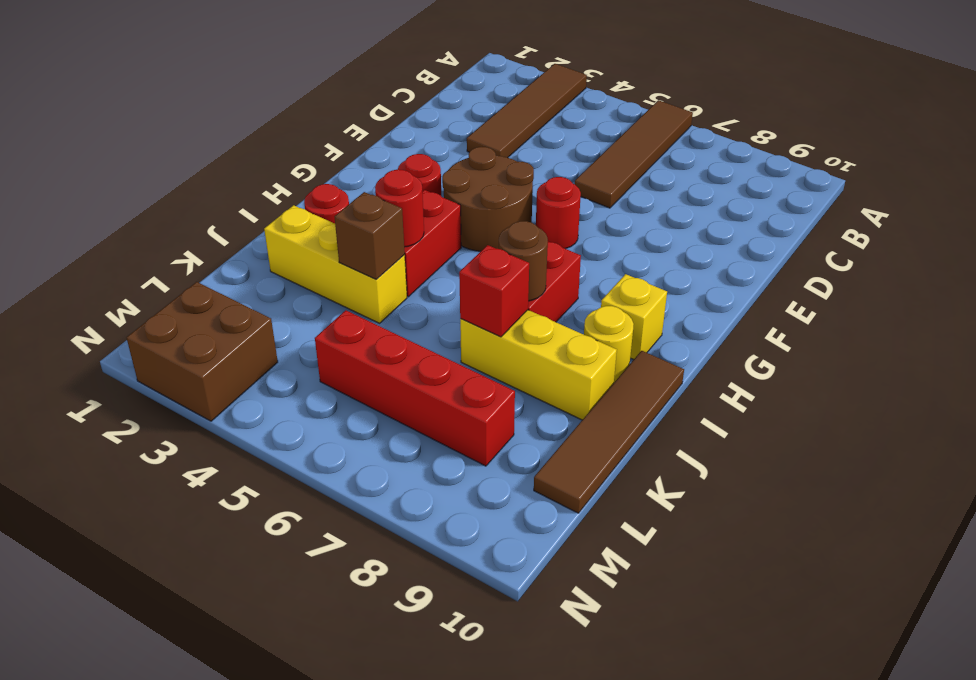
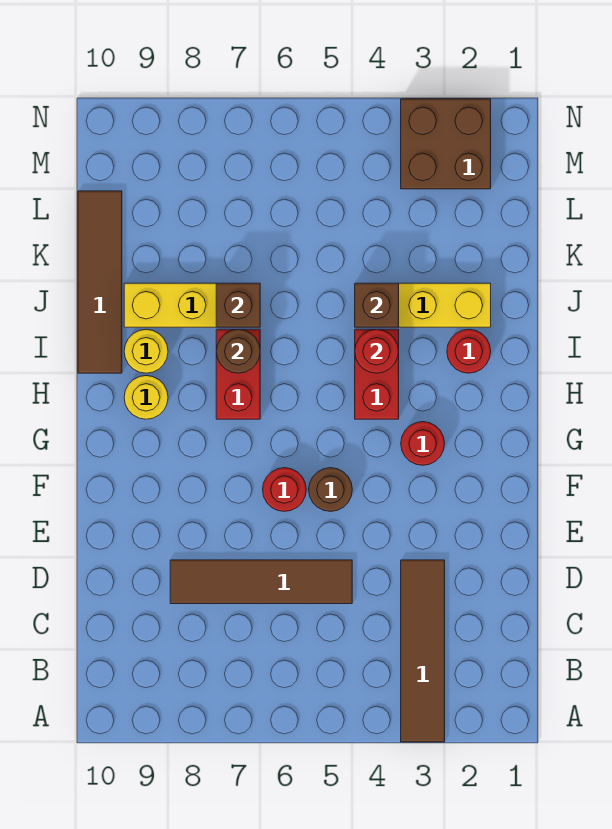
brown 1x4 tile [575,100,693,208] -> brown 1x4 tile turned to [170,560,352,604]
brown 2x2 round brick [442,147,534,251] -> brown 1x1 round brick [309,468,352,511]
yellow 1x1 brick [601,274,667,360] -> yellow 1x1 round brick [124,376,168,419]
red 1x1 brick [459,245,529,337] -> brown 1x1 brick [216,283,260,327]
red 1x4 brick [315,310,515,466] -> none

